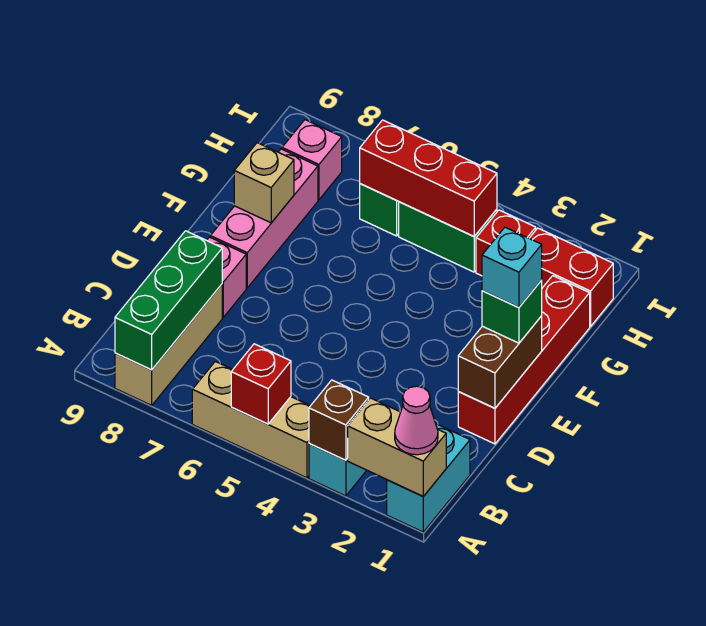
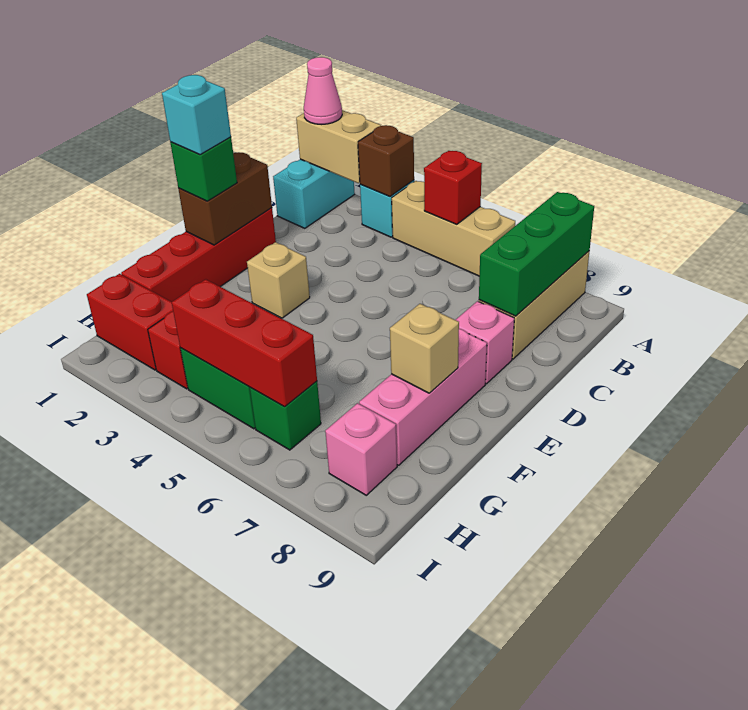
none -> tan 1x1 brick [247,242,310,318]

